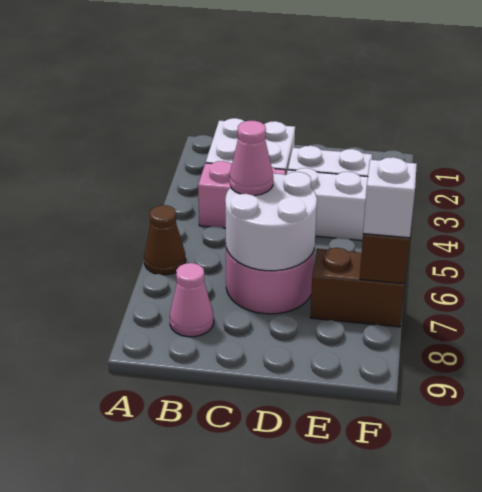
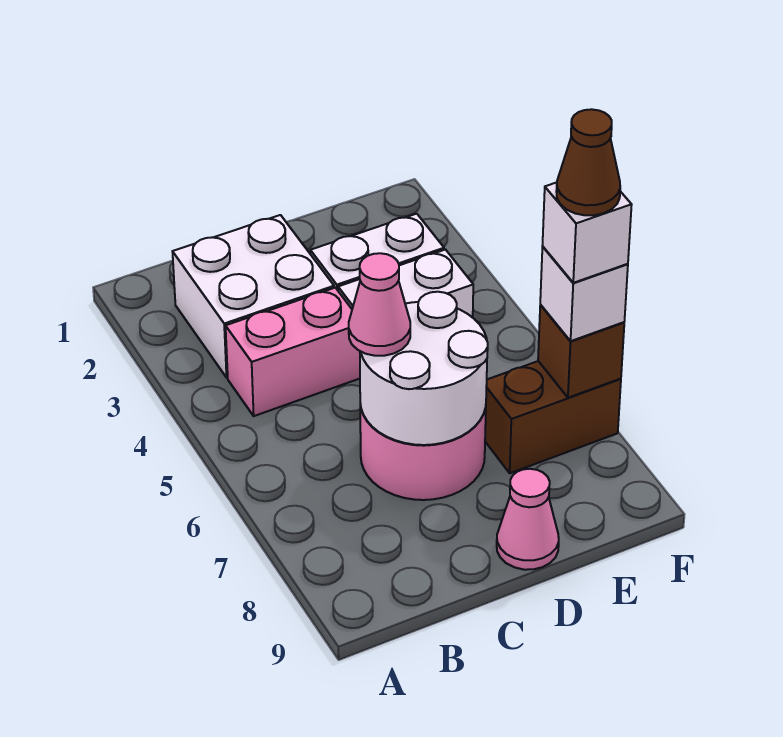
brown 1x1 cone [144,205,186,275] -> brown 1x1 cone moved to [556,109,620,215]
pink 1x1 cone [170,263,214,337] -> pink 1x1 cone moved to [497,469,559,570]
none -> white 1x1 brick [542,182,632,283]

